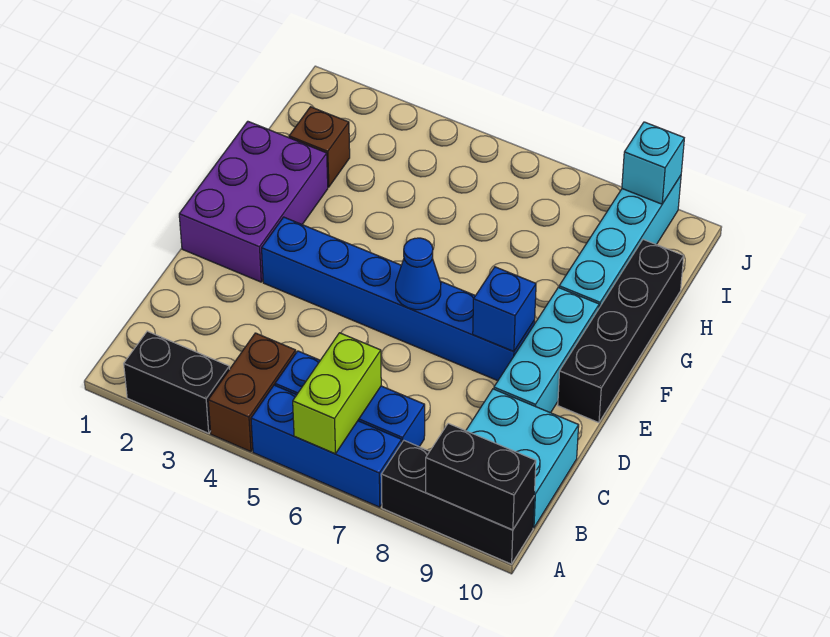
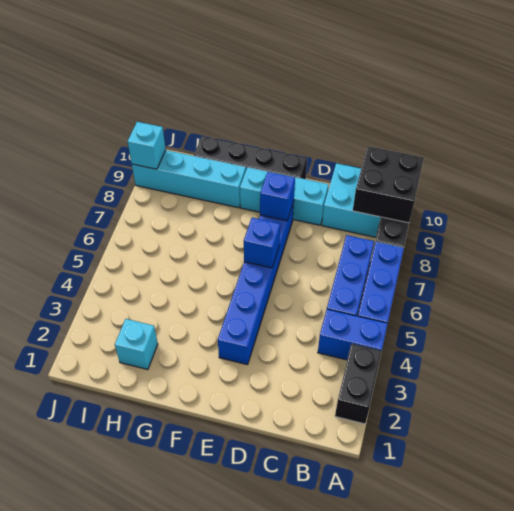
brown 1x2 brick [208,333,296,452] -> blue 1x2 brick [318,309,388,360]
lime 1x2 brick [293,333,381,454] -> none
black 1x2 brick [426,423,536,530] -> black 2x2 brick [353,146,424,223]
purple 2x3 brick [179,121,328,282] -> none
blue 1x1 cone [396,238,441,310] -> blue 1x1 brick [244,218,280,268]
brown 1x1 brick [289,107,350,187] -> cyan 1x1 brick [115,319,158,370]

